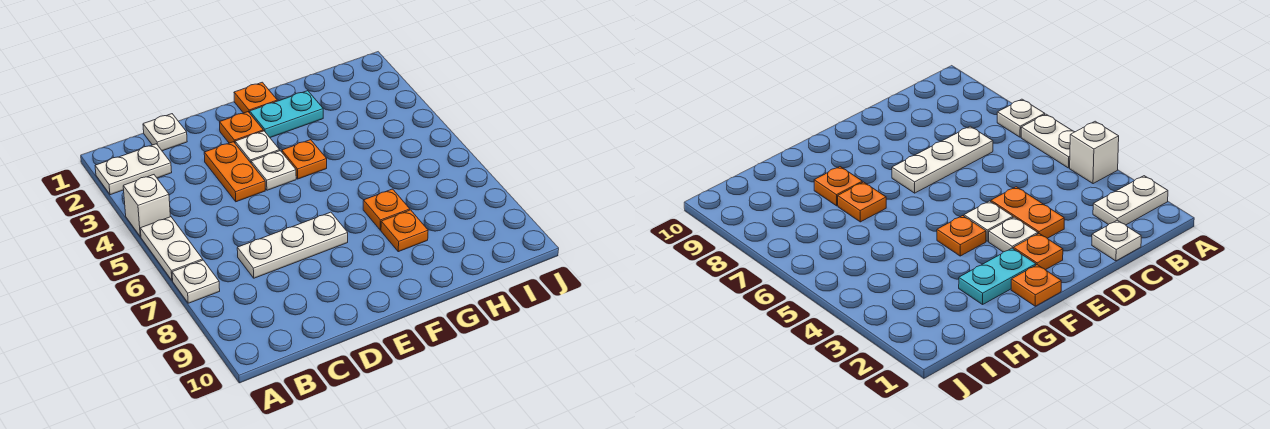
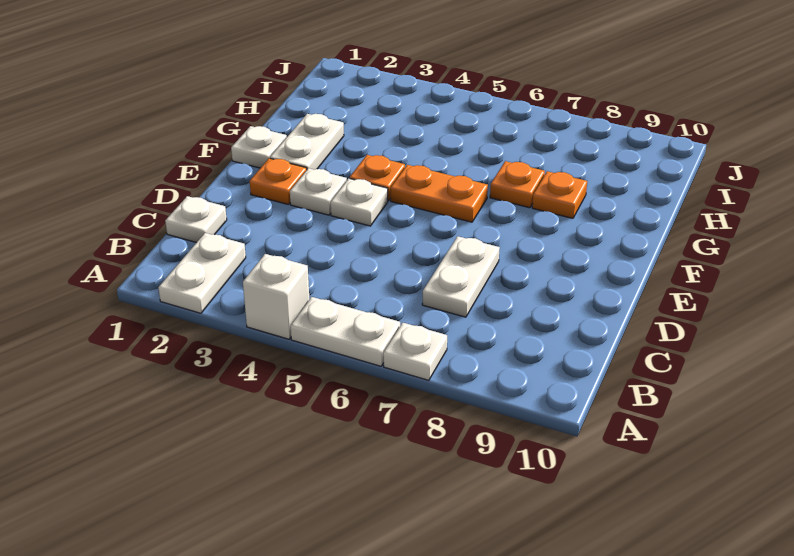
white 1x3 plate [237,212,348,278] -> white 1x2 plate [422,236,500,317]
orange 1x2 plate [204,142,265,202] -> orange 1x2 plate moved to [391,165,488,222]
orange 1x1 plate [234,82,277,113] -> white 1x1 plate [231,126,287,168]
cyan 1x2 plate [250,91,323,138] -> white 1x2 plate [270,114,344,170]

